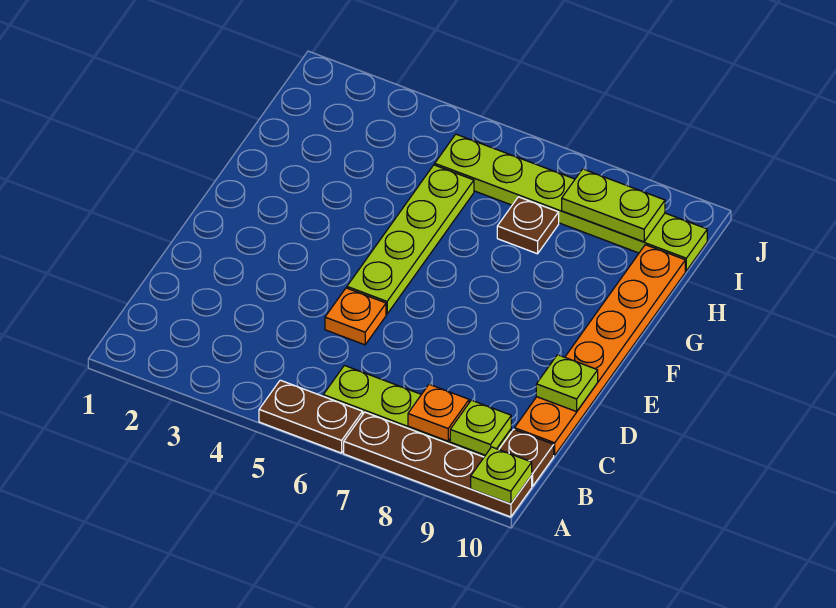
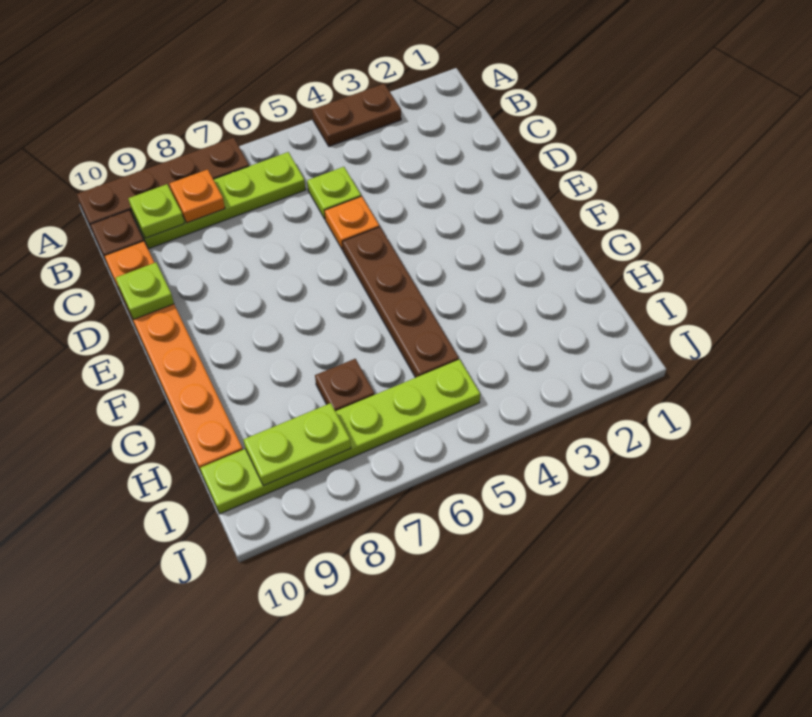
brown 1x2 plate [259,380,363,453] -> brown 1x2 plate moved to [312,84,401,146]
lime 1x1 plate [471,447,532,504] -> lime 1x1 plate moved to [307,167,361,219]
lime 1x4 plate [347,165,474,314] -> brown 1x4 plate [342,227,459,378]

